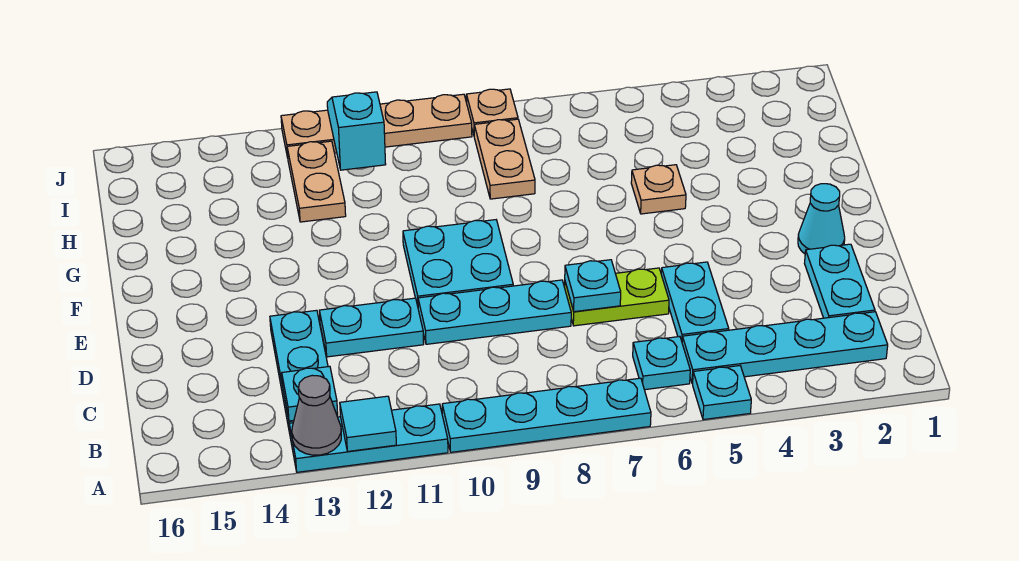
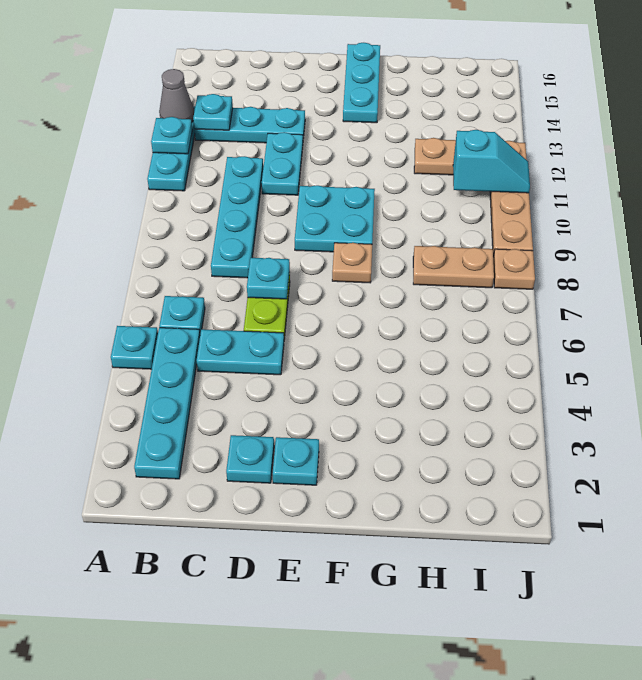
cyan 1x4 plate [442,378,651,452] -> cyan 1x4 plate moved to [211,156,263,278]
cyan 1x1 tile [340,396,396,451] -> cyan 1x1 plate [151,117,192,154]
cyan 1x2 plate [805,244,875,318] -> cyan 1x1 plate [226,435,274,483]
cyan 1x3 plate [418,280,571,344] -> cyan 1x3 plate moved to [343,43,380,123]
cyan 1x1 cone [798,184,845,254] -> cyan 1x1 plate [273,437,319,485]
tan 1x1 plate [631,165,686,214] -> tan 1x1 plate moved to [332,243,372,283]

